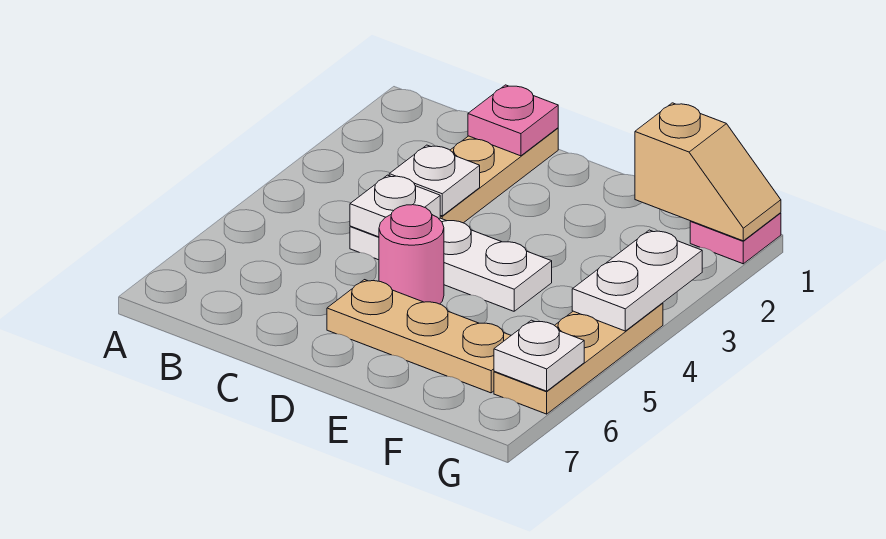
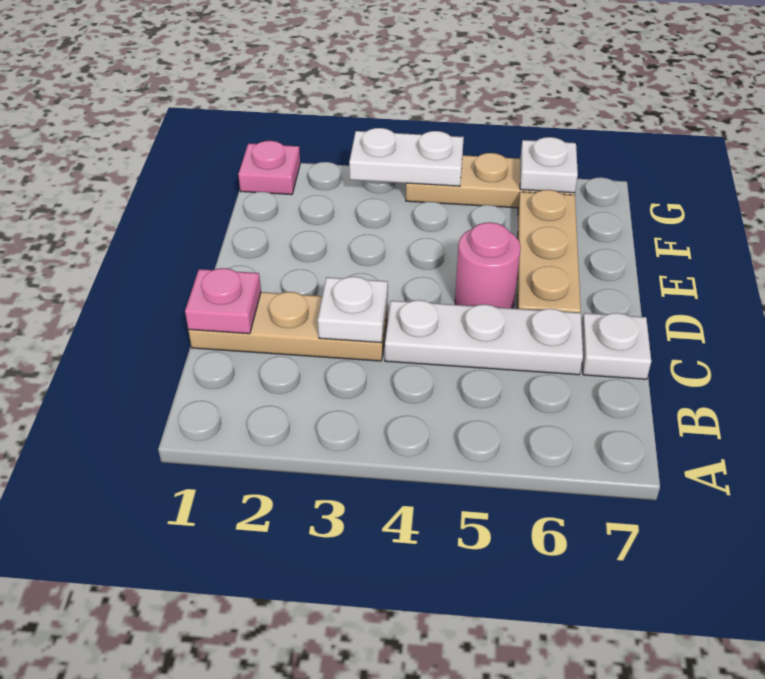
white 1x3 plate [350,218,552,311] -> white 1x3 plate turned to [385,300,583,375]
white 1x1 plate [350,175,440,237] -> white 1x1 plate moved to [582,313,651,379]
tan 1x2 slope [635,103,781,241] -> none

